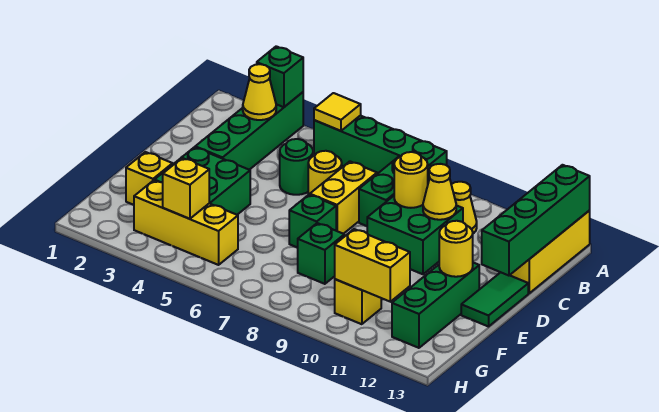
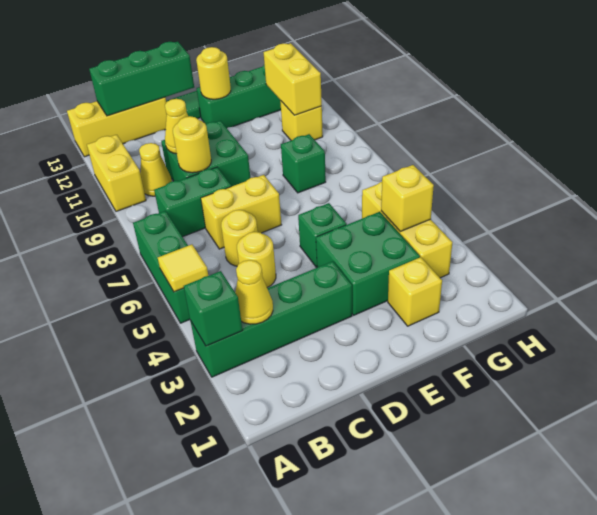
green 1x4 brick [314,116,447,182] -> green 1x3 brick [133,211,190,323]
none -> yellow 1x2 brick [87,135,146,211]
green 1x4 brick [482,165,590,276] -> green 1x3 brick [89,42,194,116]
green 1x1 round brick [280,139,313,195] -> yellow 1x1 round brick [237,232,276,288]
green 1x1 brick [289,195,336,248] -> green 1x1 brick moved to [298,203,347,267]

